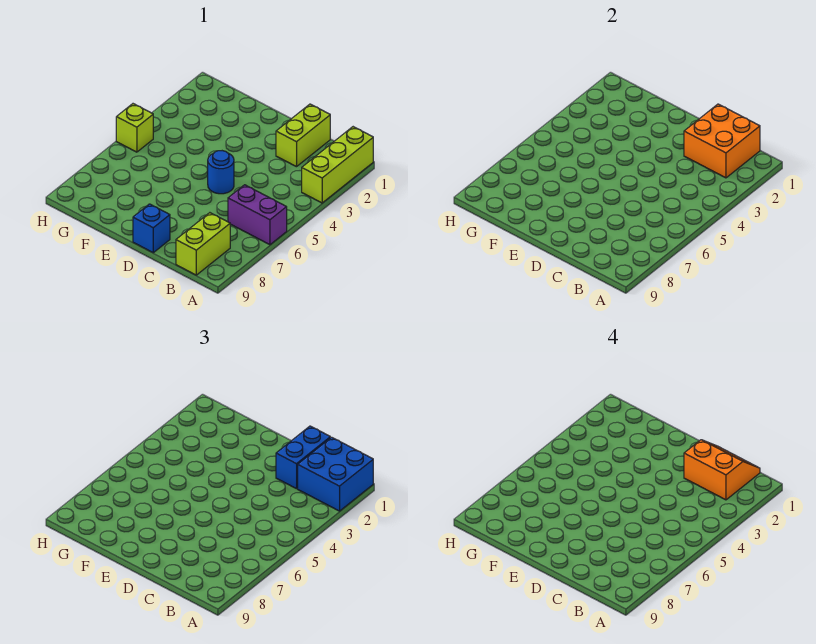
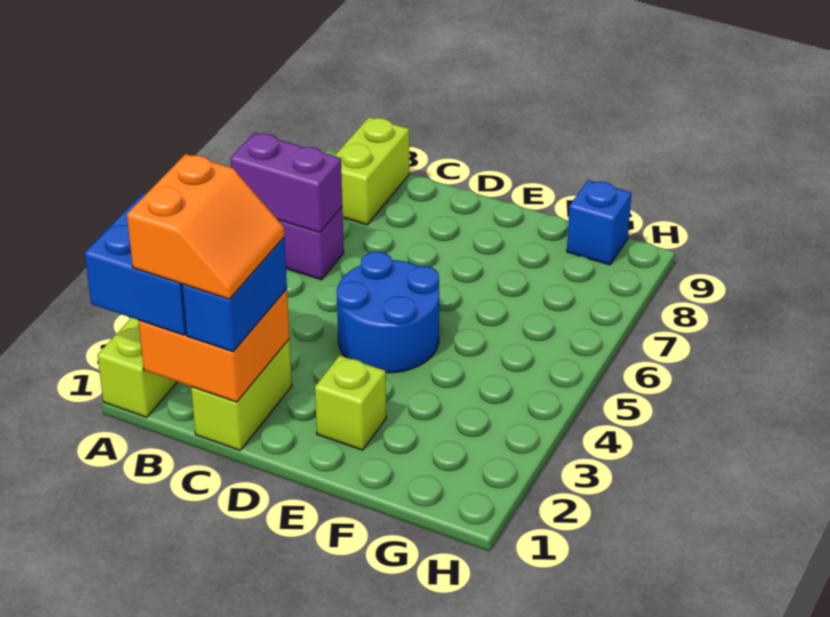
none -> purple 1x2 brick [230,133,342,232]
orange 2x2 slope [684,440,760,500] -> orange 2x2 slope turned to [127,154,284,299]
blue 1x1 round brick [208,151,234,194] -> blue 2x2 round brick [337,252,439,373]
blue 1x1 brick [133,204,170,253] -> blue 1x1 brick moved to [567,180,632,265]
lime 1x1 brick [116,104,153,152] -> lime 1x1 brick moved to [315,356,386,450]

